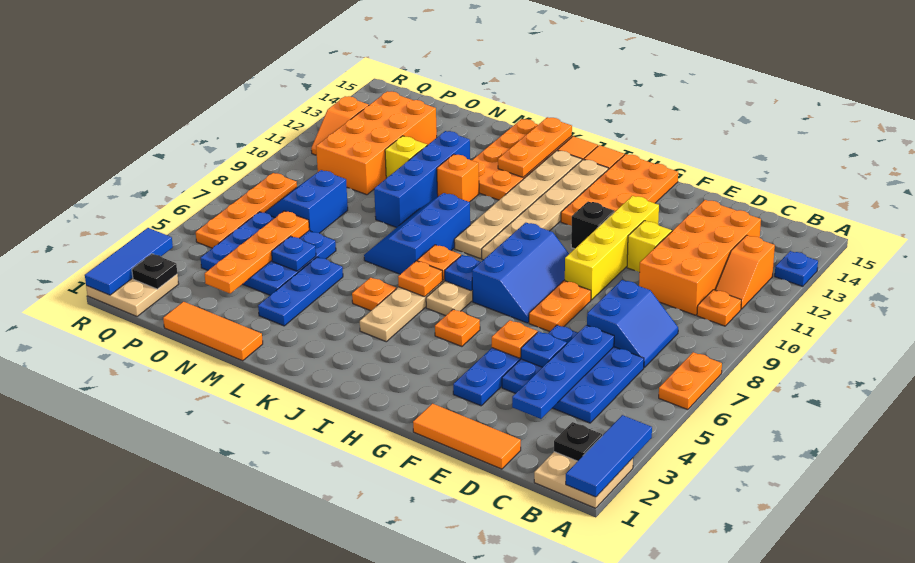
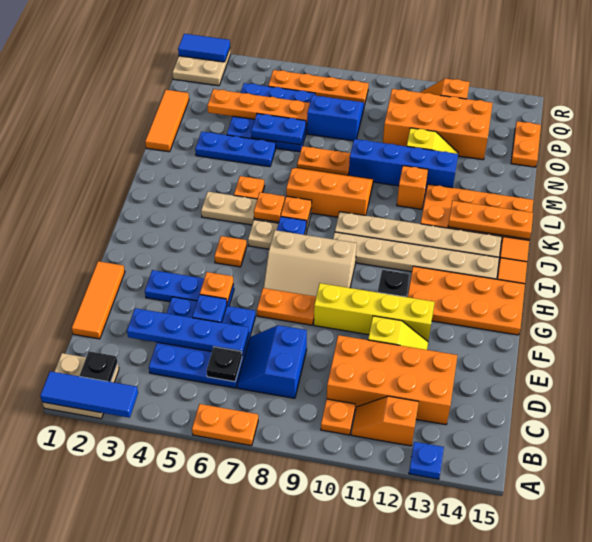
blue 2x2 slope [587,280,678,367] -> blue 2x2 slope turned to [237,325,307,398]
blue 2x3 slope [472,223,569,323] -> tan 2x3 slope [264,230,357,297]
blue 2x3 slope [364,193,470,274] -> orange 2x3 slope [286,168,373,217]
none -> orange 1x2 plate [297,146,350,175]
blue 1x1 plate [272,236,316,271] -> blue 1x2 plate [251,114,306,145]
none -> orange 1x2 plate [511,121,541,167]
black 1x1 plate [132,254,177,289] -> black 1x1 plate moved to [206,347,242,382]
blue 1x3 tile [85,228,173,295] -> blue 1x2 tile [178,34,230,62]

